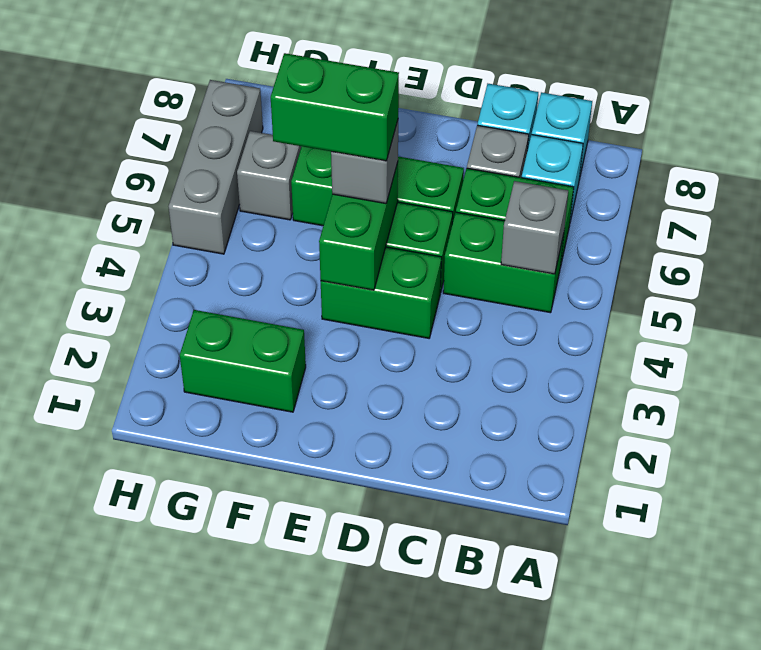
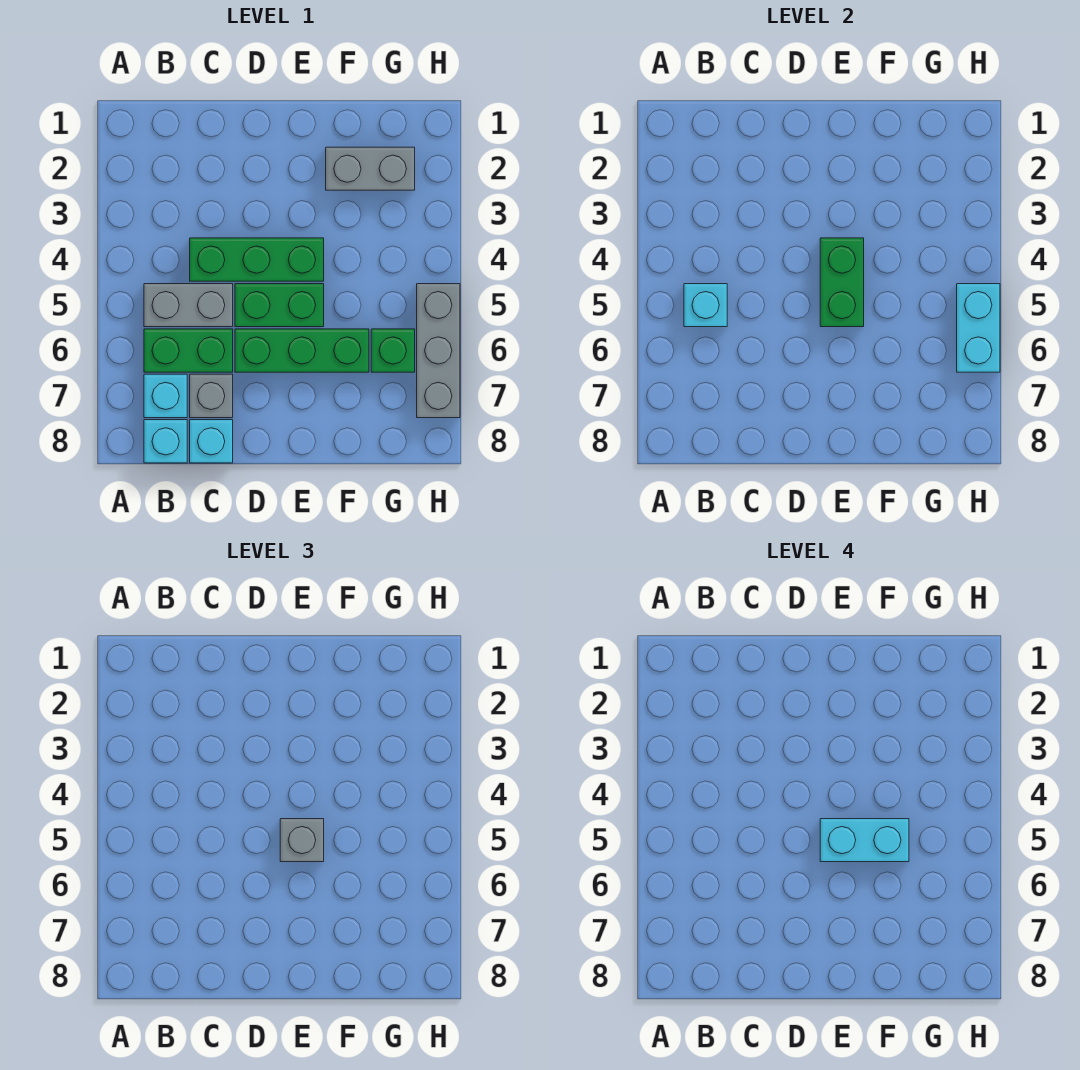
green 1x2 brick [443,212,564,313] -> grey 1x2 brick [144,284,233,327]
grey 1x1 brick [501,181,568,274] -> cyan 1x1 brick [684,284,727,327]
green 1x2 brick [321,247,442,338] -> green 1x3 brick [190,238,324,281]
green 1x2 brick [271,53,399,161] -> cyan 1x2 brick [820,819,909,862]
green 1x2 brick [180,310,306,412] -> grey 1x2 brick [326,147,415,190]
grey 1x1 brick [237,131,301,220] -> green 1x1 brick [371,329,415,372]
none -> cyan 1x2 brick [957,284,1000,372]

